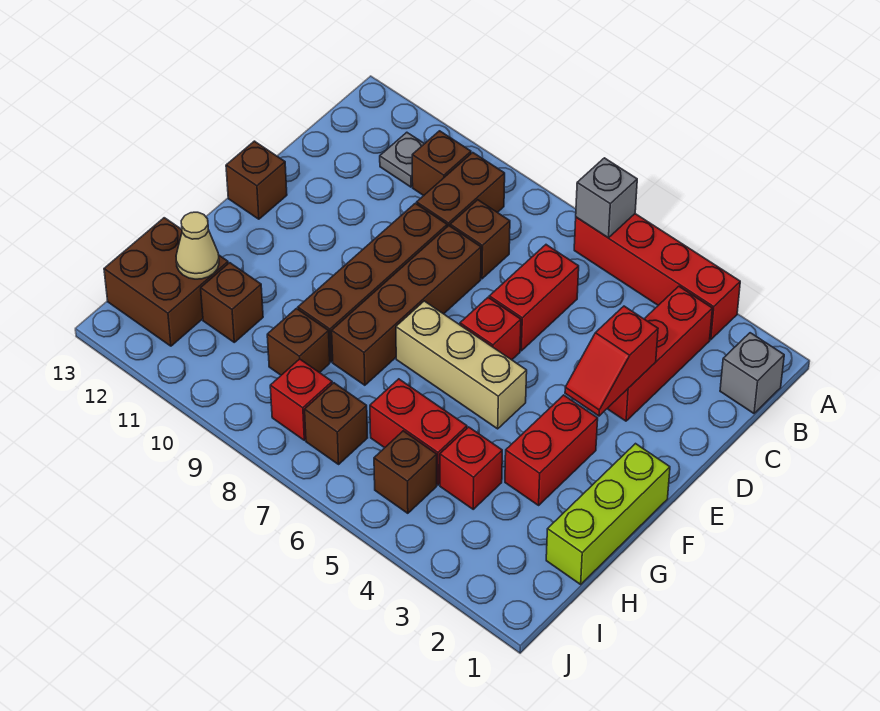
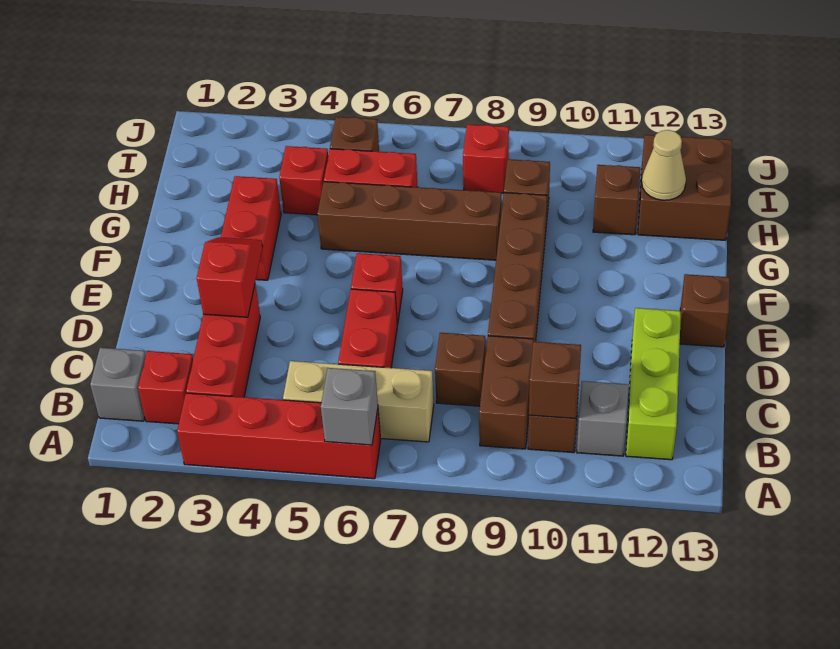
none -> red 1x1 brick [138,351,193,424]
grey 1x1 plate [380,132,424,187] -> grey 1x1 brick [577,381,628,456]
brown 1x4 brick [332,226,481,385] -> brown 1x4 brick turned to [318,182,502,260]
lime 1x3 brick [546,444,670,584] -> lime 1x3 brick moved to [626,308,681,460]
tan 1x3 brick [396,301,527,429] -> tan 1x3 brick moved to [283,361,434,442]
brown 1x1 brick [305,383,368,464] -> brown 1x1 brick moved to [529,342,581,419]

